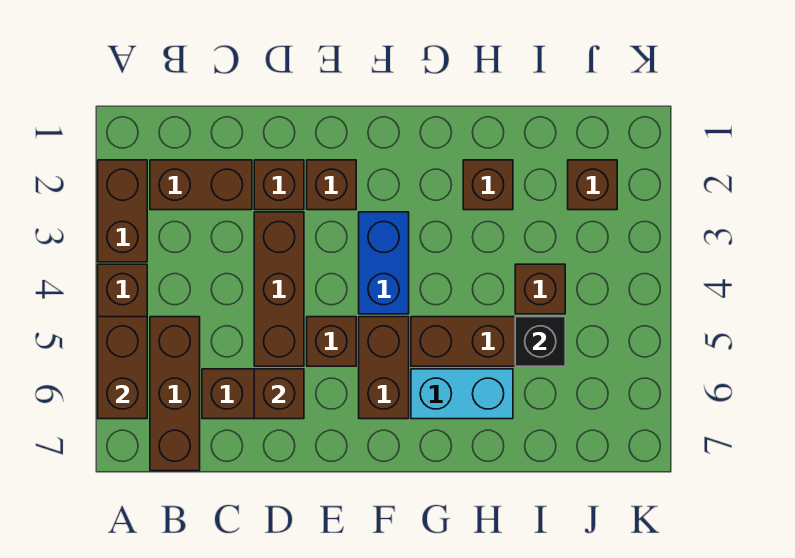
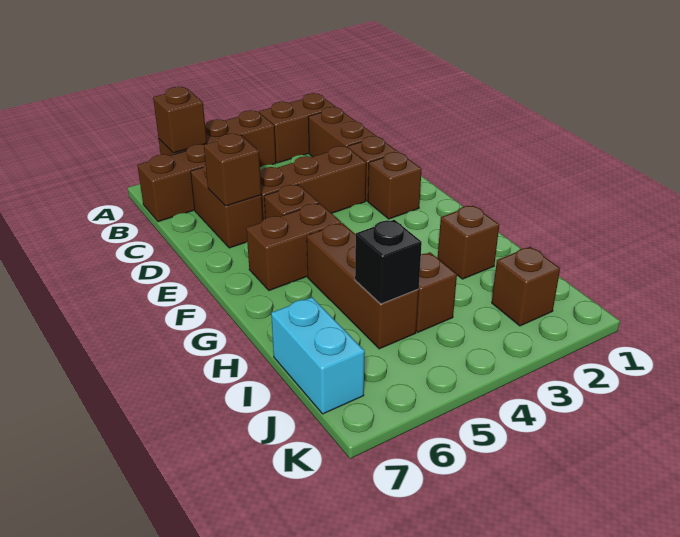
brown 1x2 brick [98,317,147,419] -> brown 1x1 brick [153,87,207,153]
blue 1x2 brick [359,212,409,314] -> none
cyan 1x2 brick [411,369,513,419] -> cyan 1x2 brick moved to [271,297,365,414]

